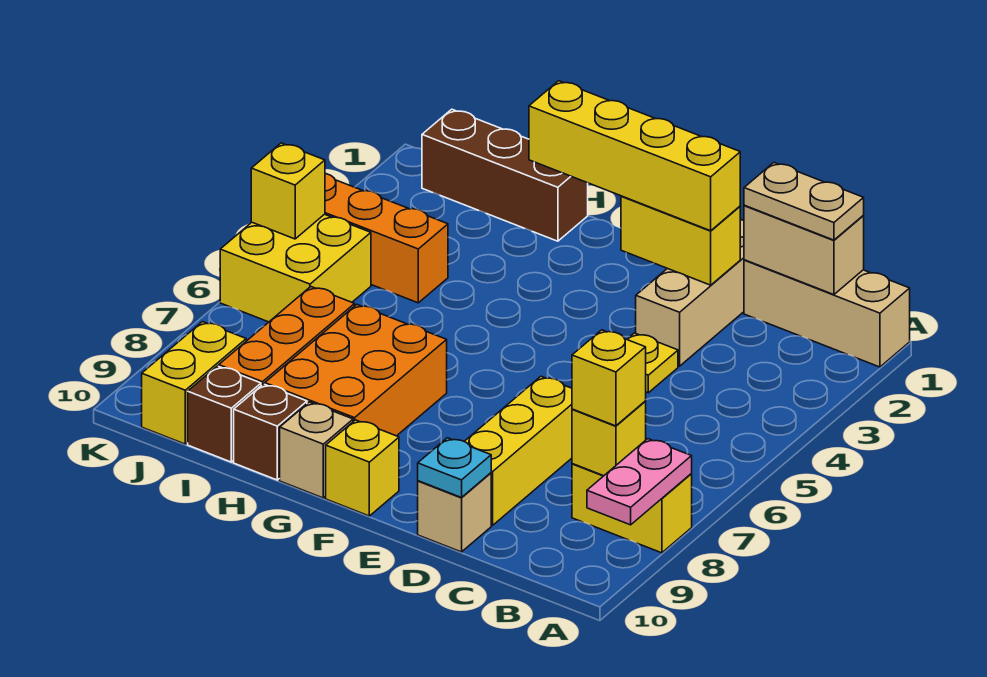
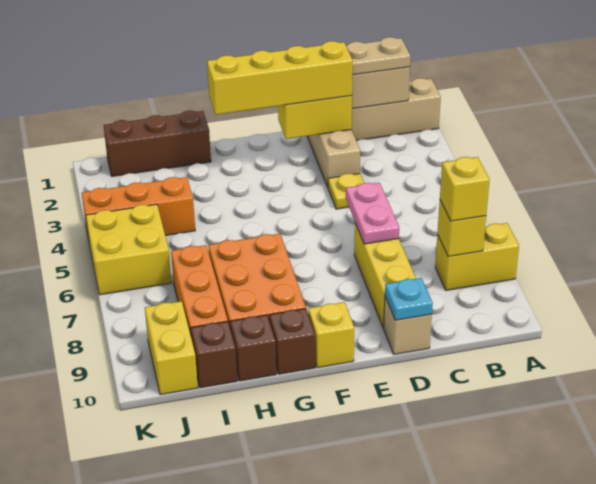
pink 1x2 plate [587,439,692,525] -> pink 1x2 plate moved to [346,183,399,244]
tan 1x1 brick [280,402,353,498] -> brown 1x1 brick [269,309,315,374]
yellow 1x1 brick [251,143,325,239] -> none

